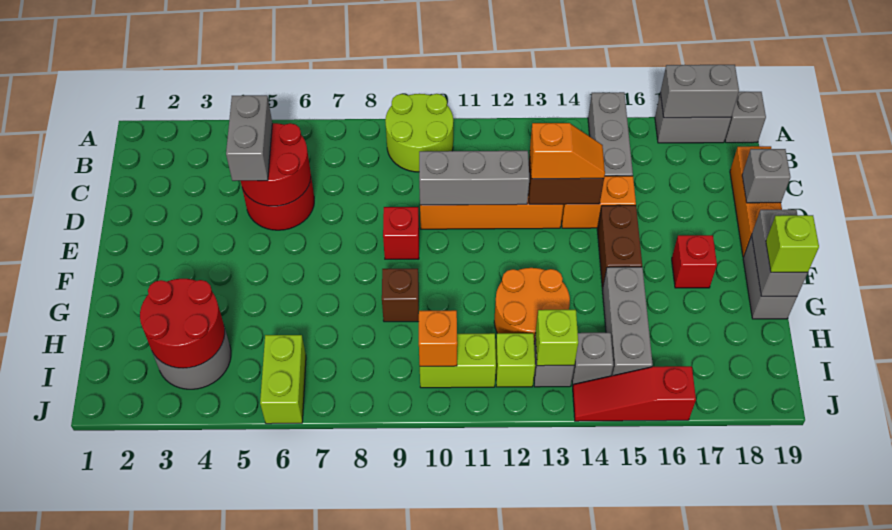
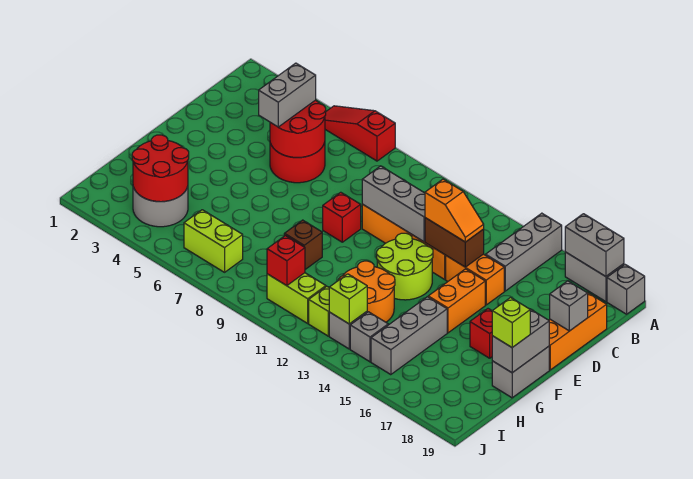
lime 2x2 round brick [385,94,453,172] -> lime 2x2 round brick moved to [377,233,433,300]
brown 1x2 brick [597,205,642,288] -> orange 1x2 brick [428,269,485,333]
lime 1x2 brick [260,335,306,424] -> lime 1x2 brick turned to [184,210,243,272]
orange 1x1 brick [419,310,457,366] -> red 1x1 brick [267,236,305,286]
red 1x3 slope [573,366,696,421] -> red 1x3 slope moved to [325,106,395,161]

